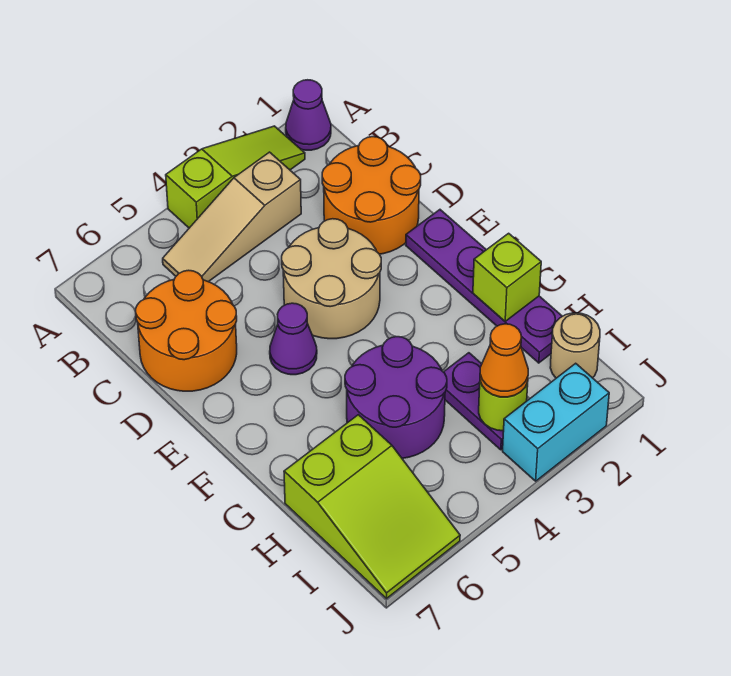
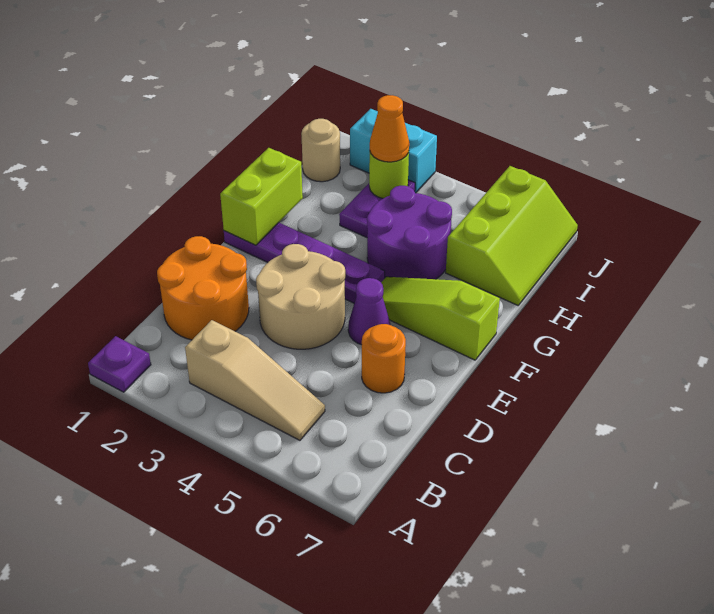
purple 1x1 cone [286,80,331,150] -> purple 1x1 plate [88,336,151,392]
lime 1x3 slope [166,126,305,228] -> lime 1x3 slope moved to [381,277,500,360]
orange 2x2 round brick [135,270,237,391] -> orange 1x1 round brick [362,324,406,393]
purple 1x4 plate [406,210,562,363] -> purple 1x4 plate turned to [224,223,385,303]
lime 1x1 brick [473,233,541,321] -> lime 1x2 brick [220,148,303,245]
lime 2x3 slope [284,415,460,599] -> lime 2x3 slope turned to [446,166,578,305]

